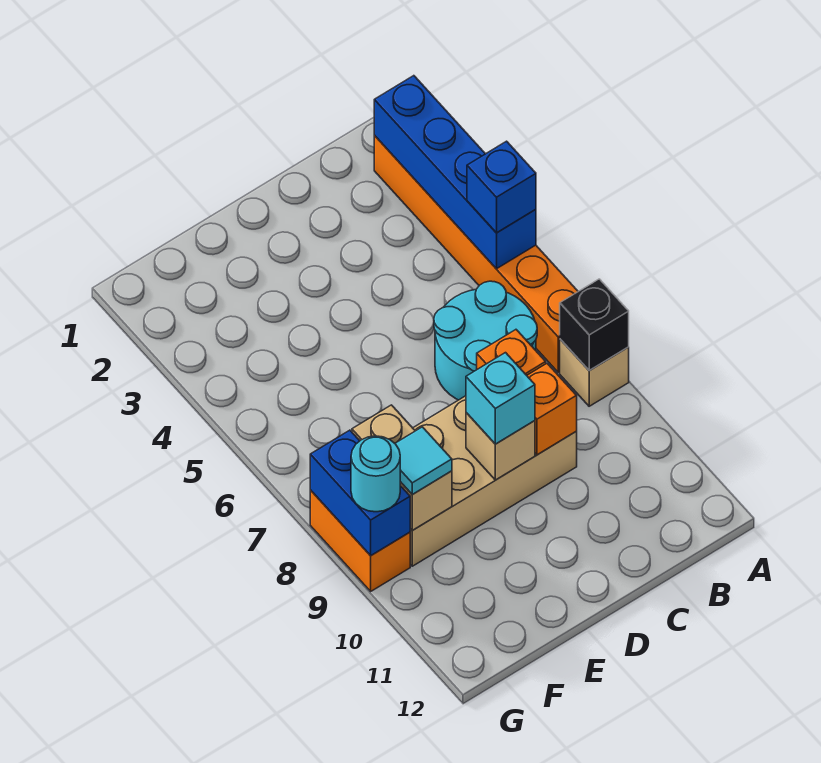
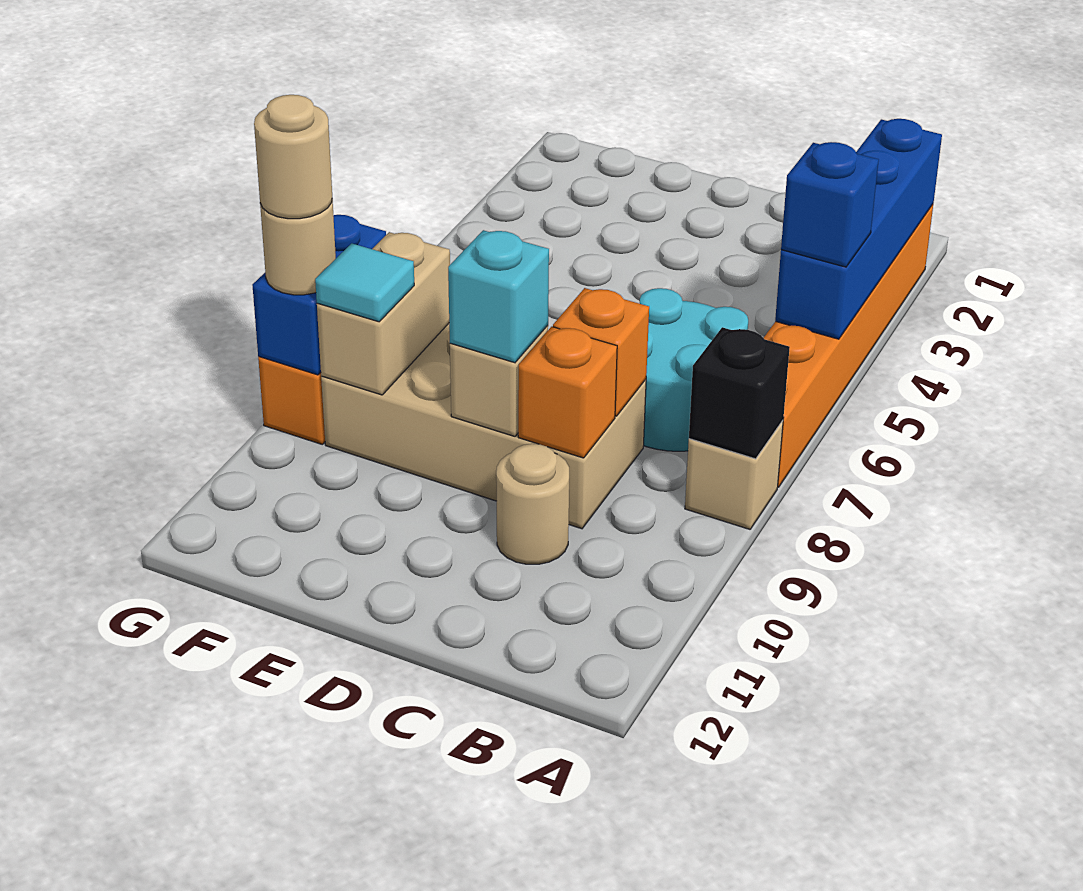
none -> tan 1x1 round brick [496,444,569,564]
cyan 1x1 round brick [351,436,400,512] -> tan 1x1 round brick [260,199,336,295]
none -> tan 1x1 round brick [254,95,332,219]

